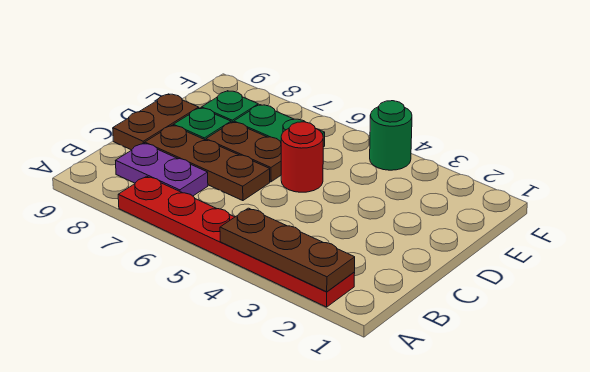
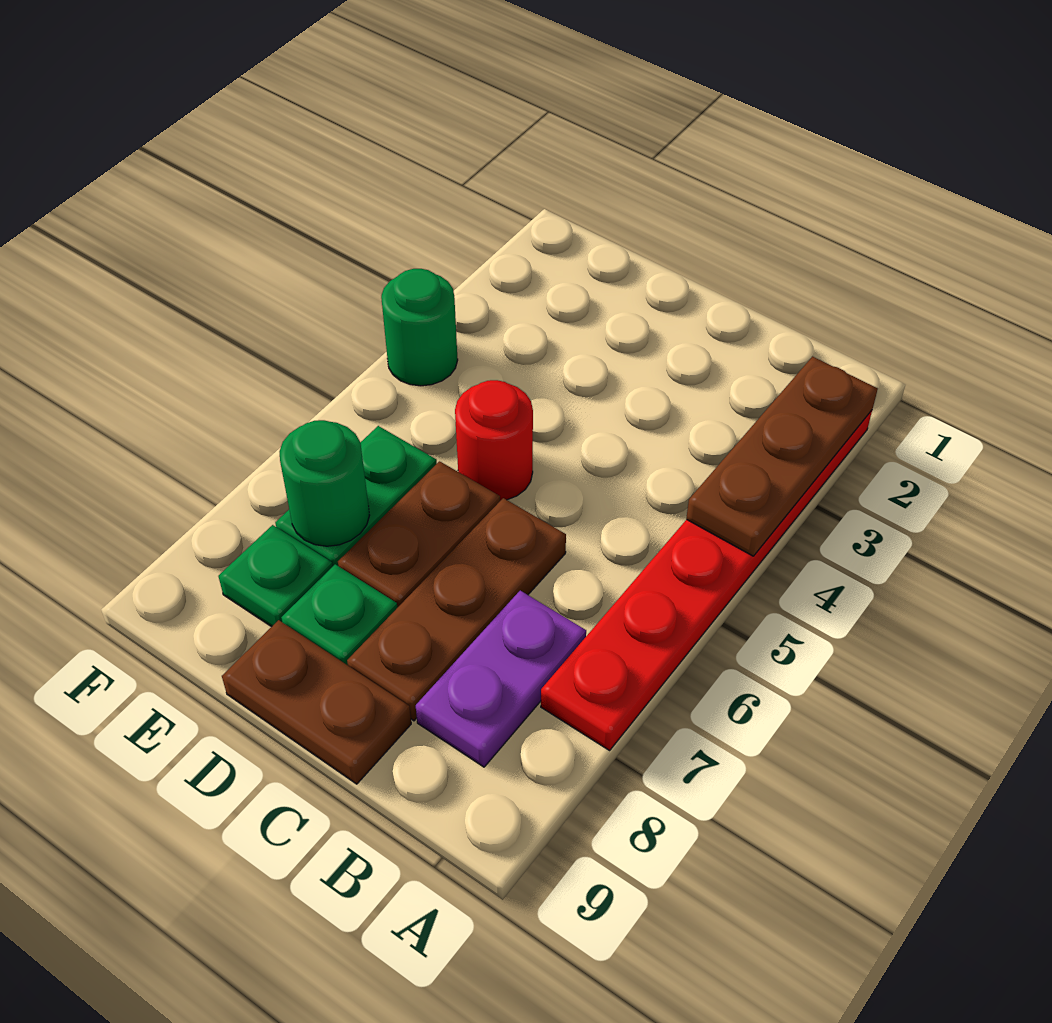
none -> green 1x1 round brick [279,420,370,546]

